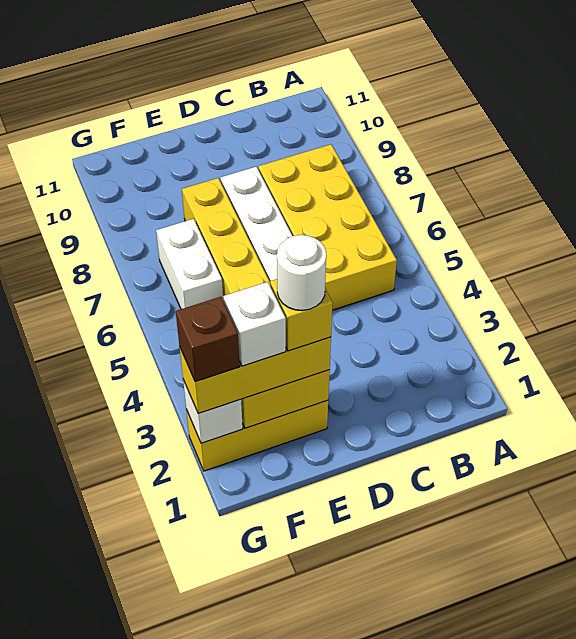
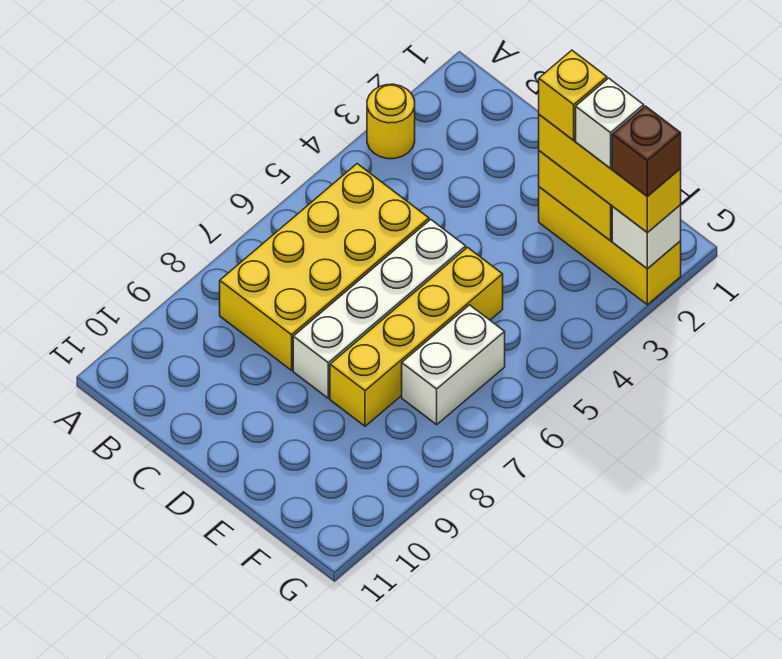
none -> yellow 1x1 round brick [367,84,415,159]
white 1x1 round brick [277,235,326,311] -> none

